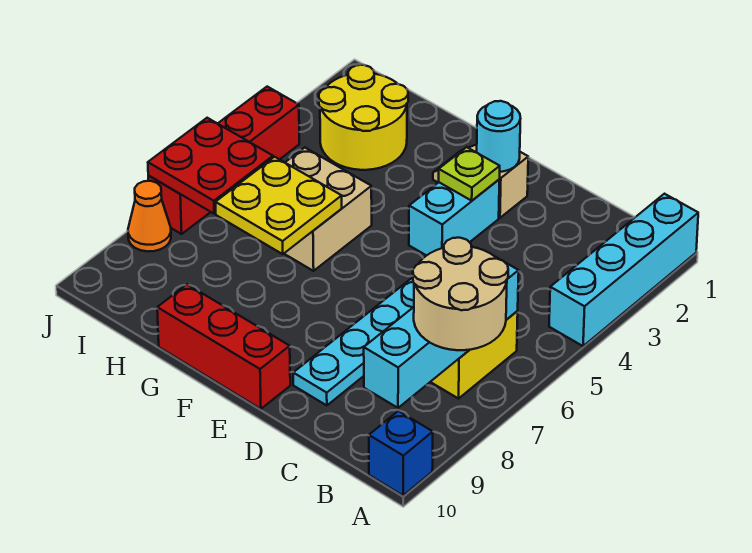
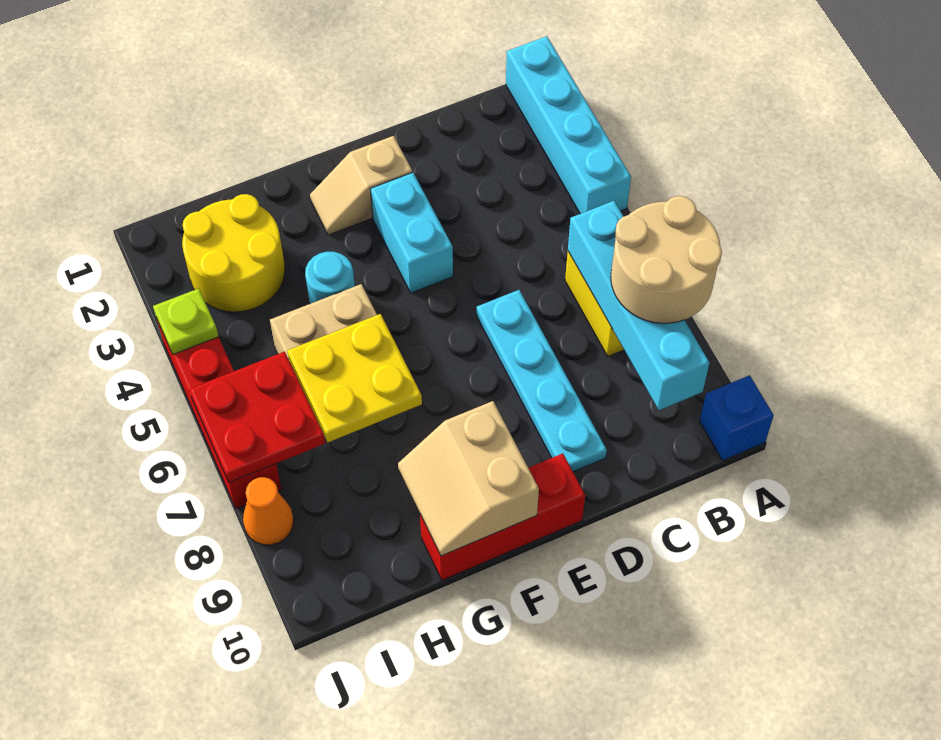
cyan 1x1 round brick [477,101,521,172] -> cyan 1x1 round brick moved to [305,252,355,304]
lime 1x1 plate [439,147,500,201] -> lime 1x1 plate moved to [153,289,219,354]
none -> tan 2x2 slope [398,401,539,556]

